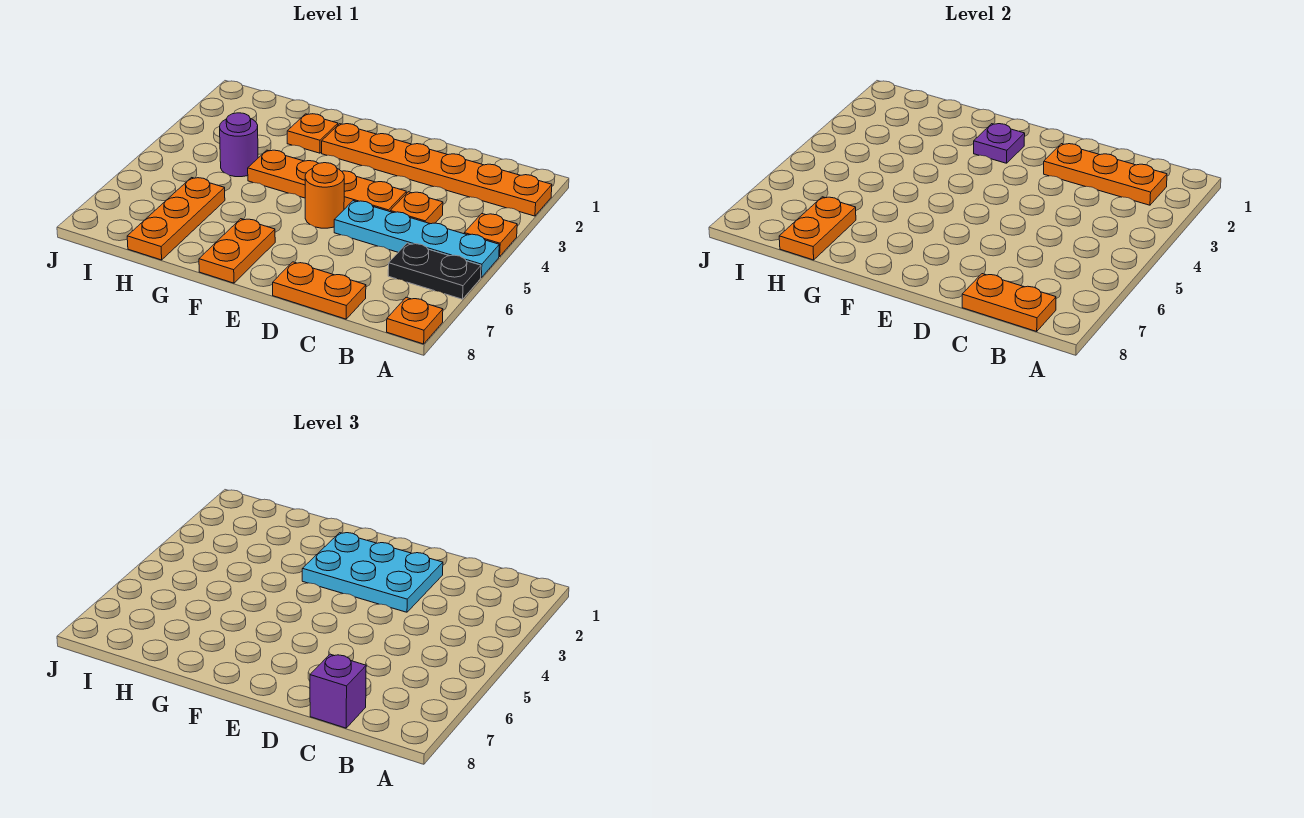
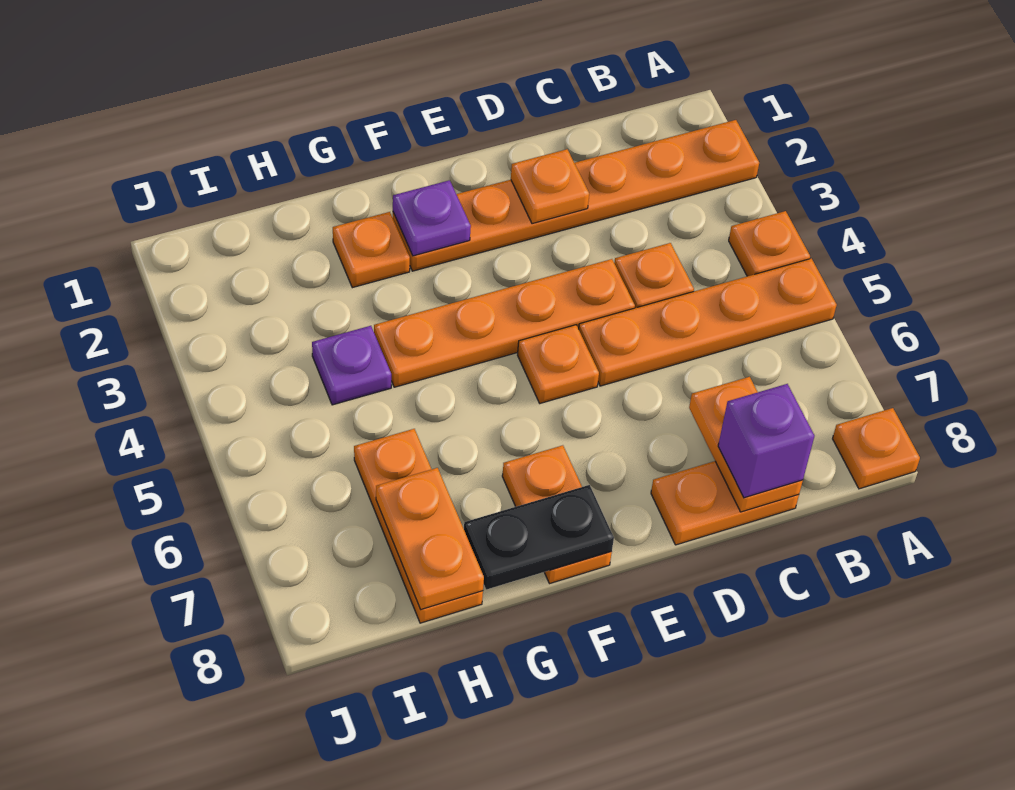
cyan 1x4 plate [334,201,499,277] -> orange 1x4 plate [579,258,837,386]
black 1x2 plate [388,243,481,299] -> black 1x2 plate moved to [464,485,614,589]
orange 1x3 plate [1044,144,1167,205] -> orange 1x1 plate [511,149,589,224]
orange 1x2 plate [962,274,1056,331] -> orange 1x2 plate turned to [689,377,803,512]
cyan 2x3 plate [302,533,443,612] -> none
orange 1x1 round brick [305,163,344,228] -> orange 1x1 plate [518,325,599,403]
purple 1x1 round brick [220,113,258,177] -> purple 1x1 plate [312,326,391,405]

